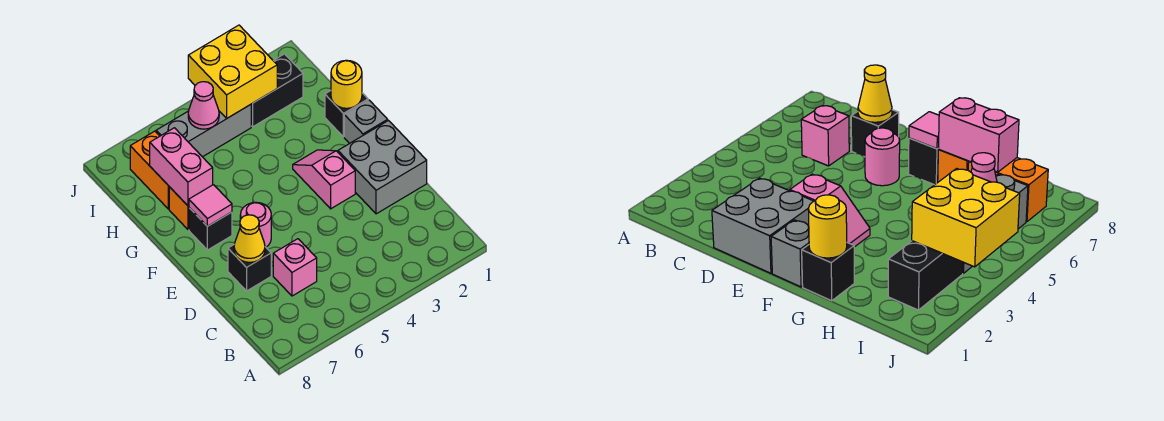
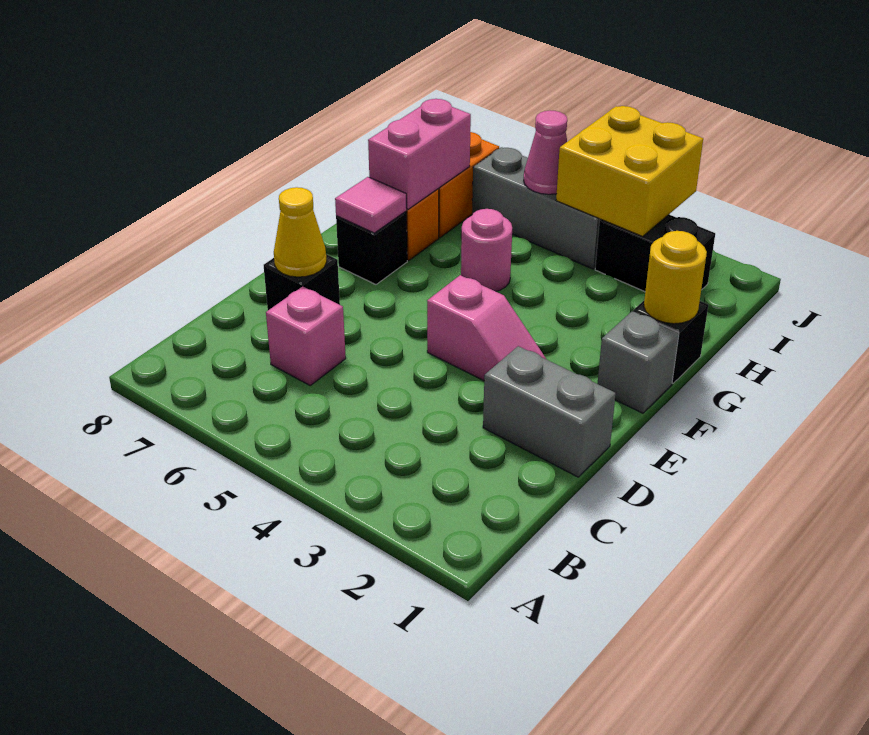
grey 2x2 brick [338,121,427,214] -> grey 1x2 brick [483,346,616,477]
pink 1x2 slope [293,150,355,209] -> pink 1x2 slope turned to [427,275,546,381]
pink 1x1 round brick [240,202,271,247] -> pink 1x1 round brick moved to [461,209,512,291]

